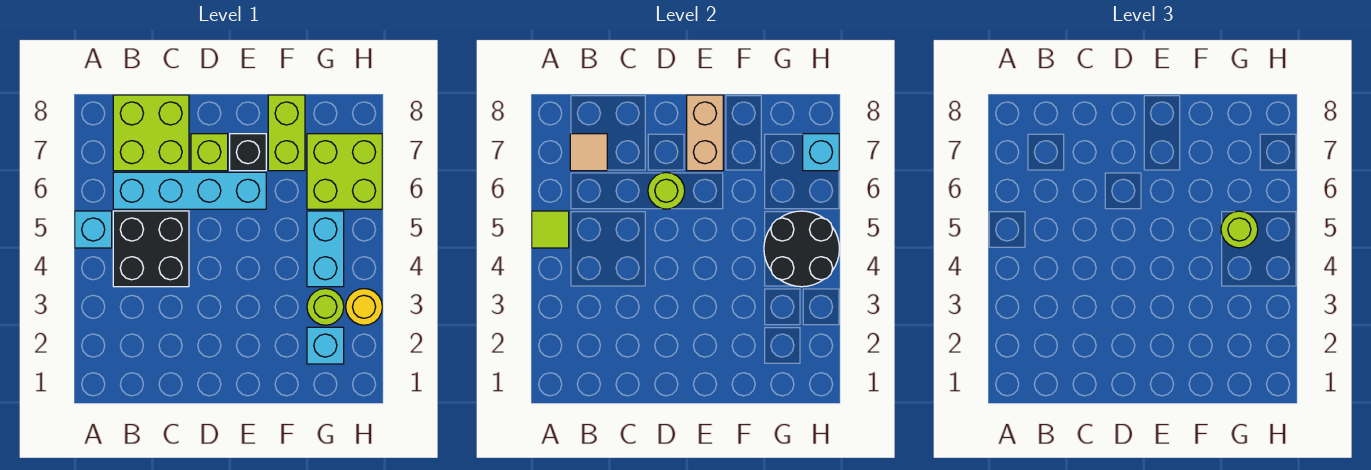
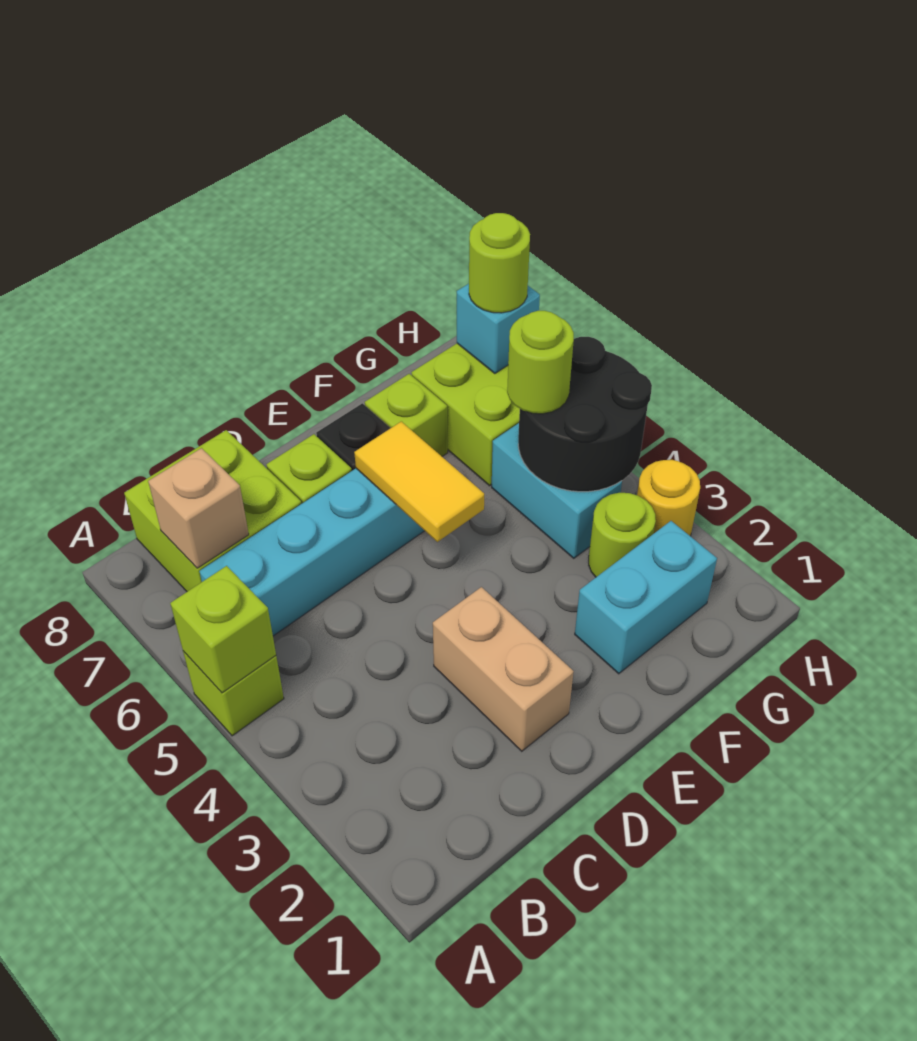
cyan 1x1 brick [75,211,112,248] -> lime 1x1 brick [183,651,284,736]
lime 1x1 tile [532,211,569,248] -> lime 1x1 brick [170,566,276,693]
black 2x2 brick [113,211,189,287] -> none
tan 1x1 tile [570,134,607,171] -> tan 1x1 brick [148,448,249,568]
lime 1x1 round brick [648,172,685,209] -> lime 1x1 round brick moved to [469,213,530,313]
none -> yellow 1x2 tile [354,421,484,542]
tan 1x2 brick [687,95,723,171] -> tan 1x2 brick moved to [433,587,574,751]
lime 1x2 brick [268,95,305,171] -> lime 1x1 brick [365,374,448,456]
cyan 1x1 brick [307,327,344,364] -> cyan 1x2 brick [575,521,717,674]

